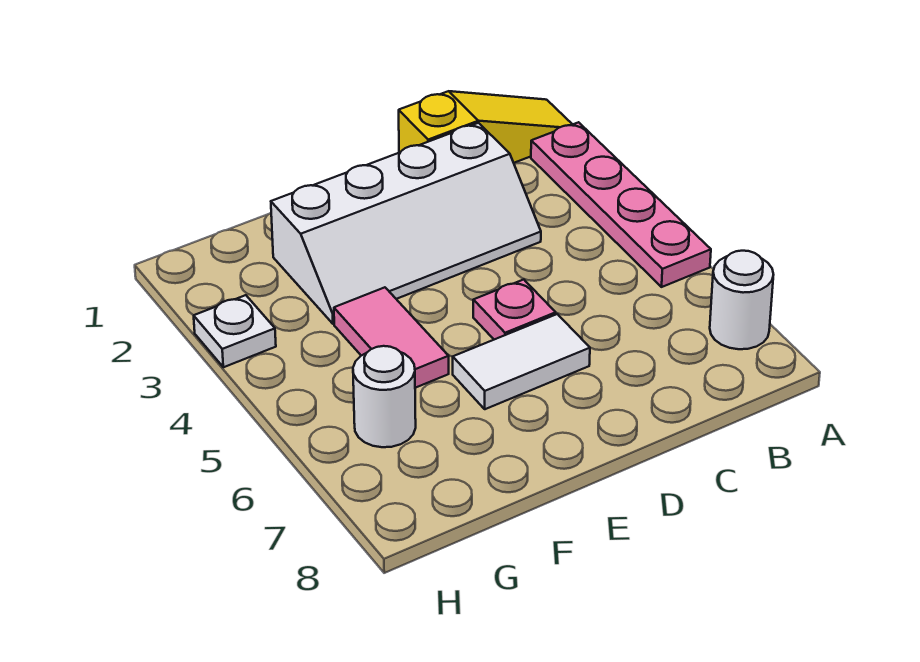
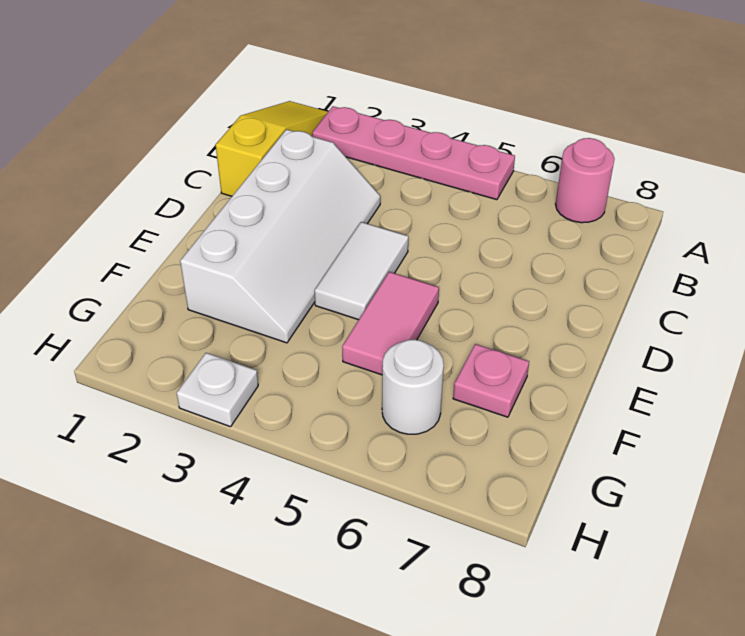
white 1x1 round brick [710,251,774,349] -> pink 1x1 round brick [555,138,614,223]
pink 1x1 plate [473,280,556,340] -> pink 1x1 plate moved to [453,344,529,417]
white 1x2 tile [453,314,590,409] -> white 1x2 tile moved to [314,222,408,320]
pink 1x2 tile [334,287,449,388] -> pink 1x2 tile turned to [342,272,439,375]

